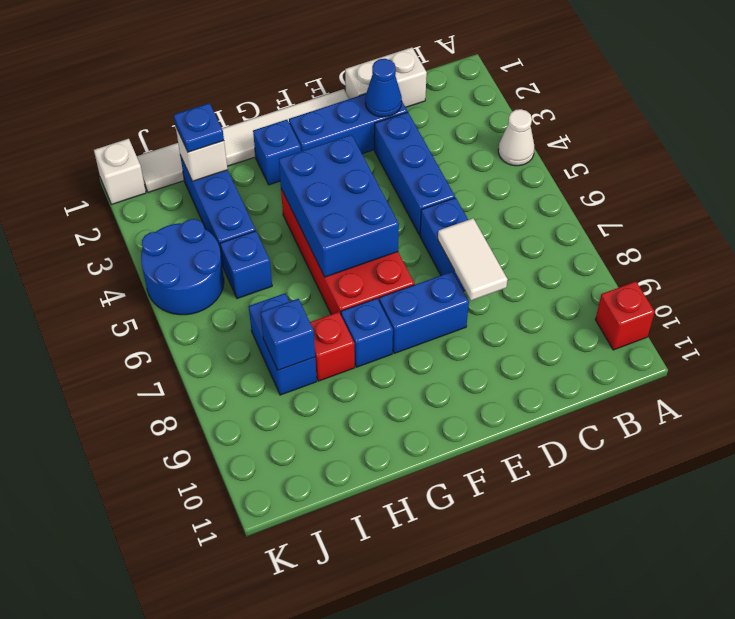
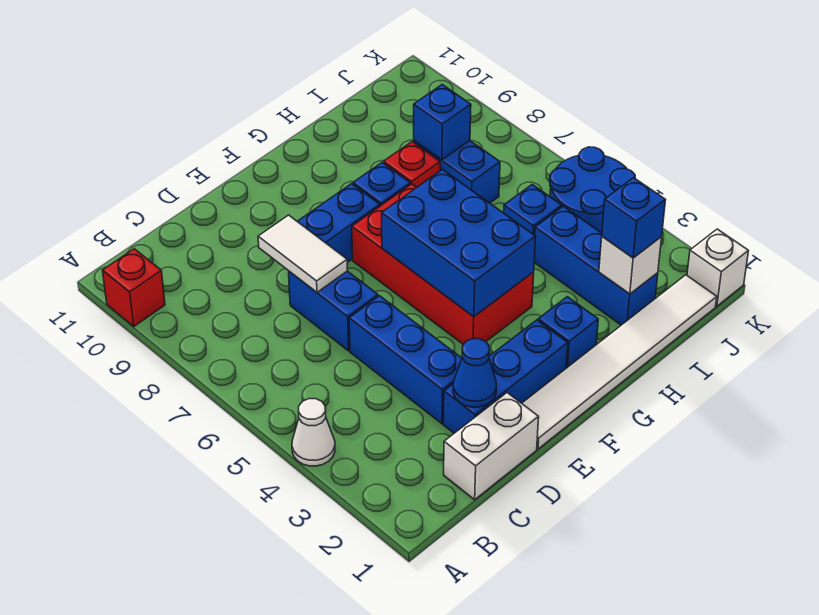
blue 1x1 plate [174,103,224,152] -> blue 1x1 brick [602,178,665,258]

